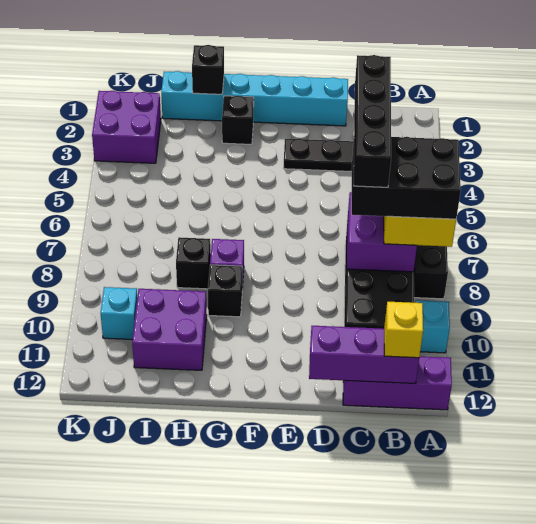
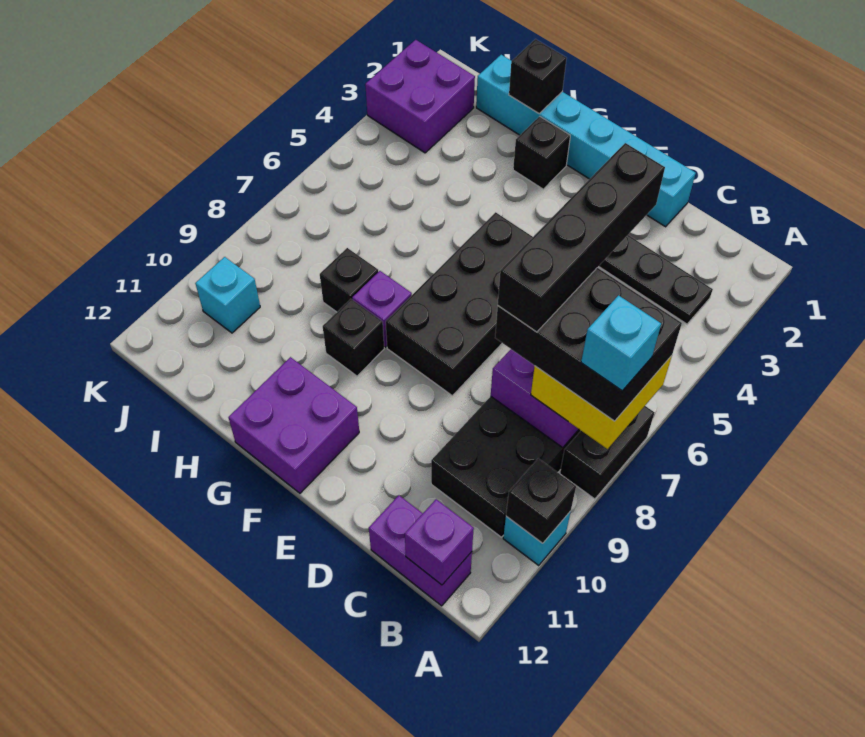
none -> cyan 1x1 brick [581,295,661,390]
none -> black 1x1 brick [506,458,576,543]
purple 1x3 brick [343,356,452,410] -> purple 1x2 brick [369,495,472,606]
purple 1x3 brick [309,326,419,384] -> purple 1x1 brick [405,499,474,585]
yellow 1x1 brick [384,302,423,358] -> none
none -> black 2x4 brick [386,212,533,396]
purple 2x2 brick [132,289,207,370] -> purple 2x2 brick moved to [229,357,359,493]

